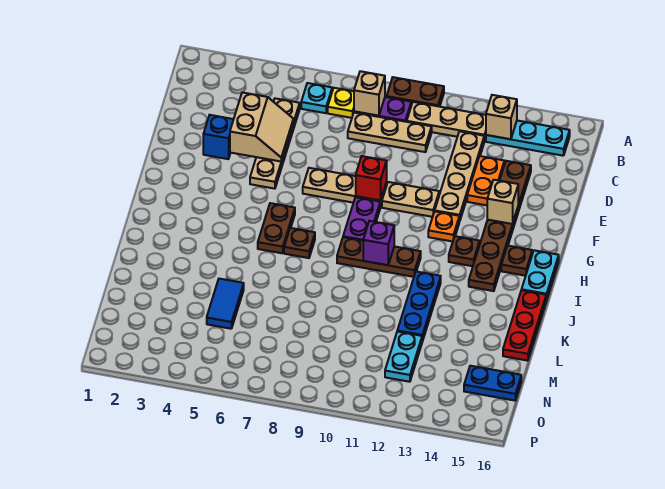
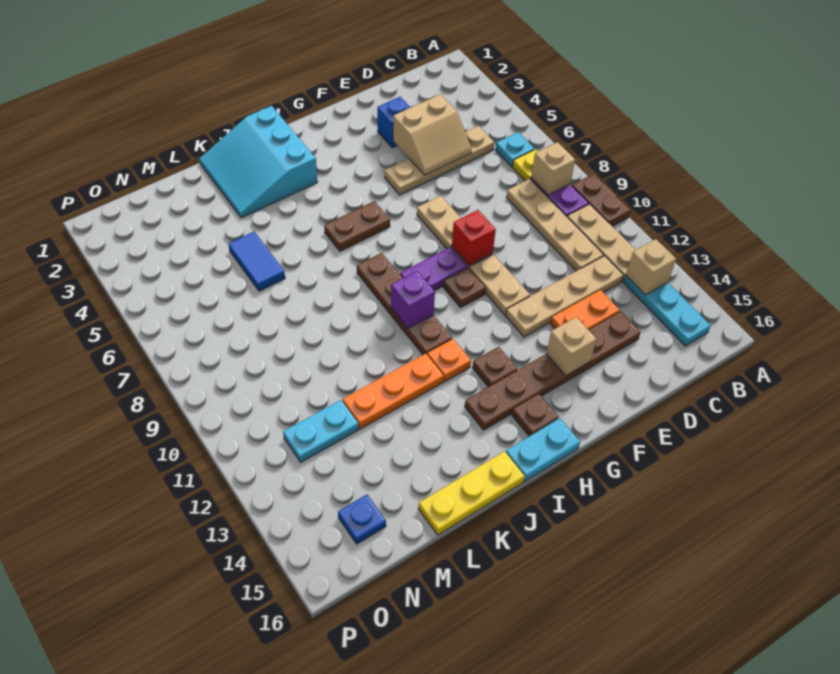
tan 1x3 plate [348,113,432,152] -> tan 1x4 plate [507,179,604,271]
orange 1x1 plate [428,211,459,242] -> orange 1x1 plate moved to [427,339,471,381]
none -> cyan 3x3 slope [199,106,318,218]
brown 1x1 plate [284,228,315,258] -> brown 1x1 plate moved to [443,268,486,307]
brown 1x3 plate [337,237,421,277] -> brown 1x4 plate [357,253,452,355]
blue 1x3 plate [397,271,441,341] -> orange 1x3 plate [343,354,444,429]
red 1x3 plate [503,290,546,361] -> yellow 1x3 plate [418,451,525,535]
blue 1x2 tile [207,279,244,329] -> blue 1x2 tile turned to [228,232,285,291]
blue 1x2 plate [464,366,521,401] -> blue 1x1 plate [338,495,386,544]

